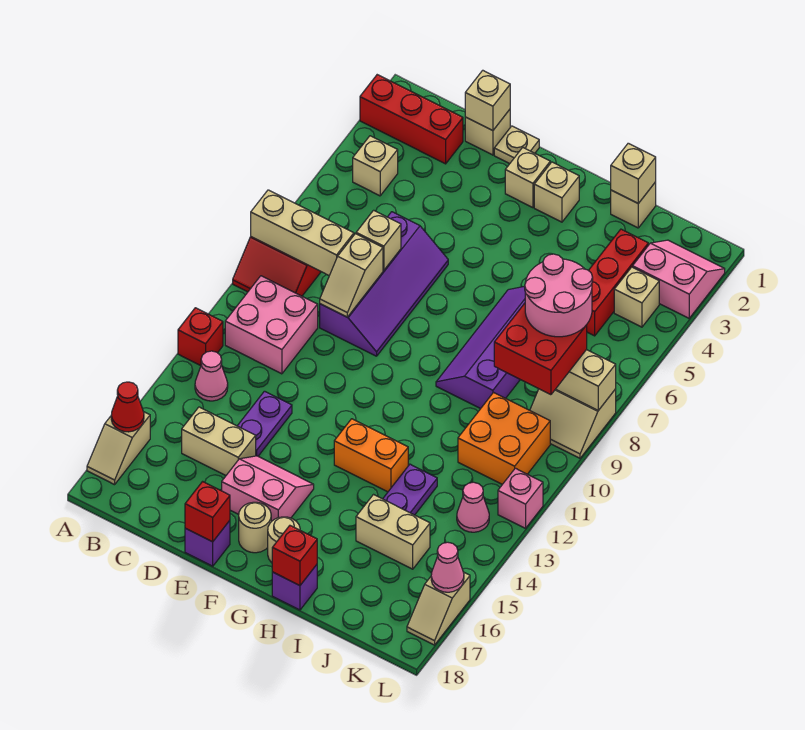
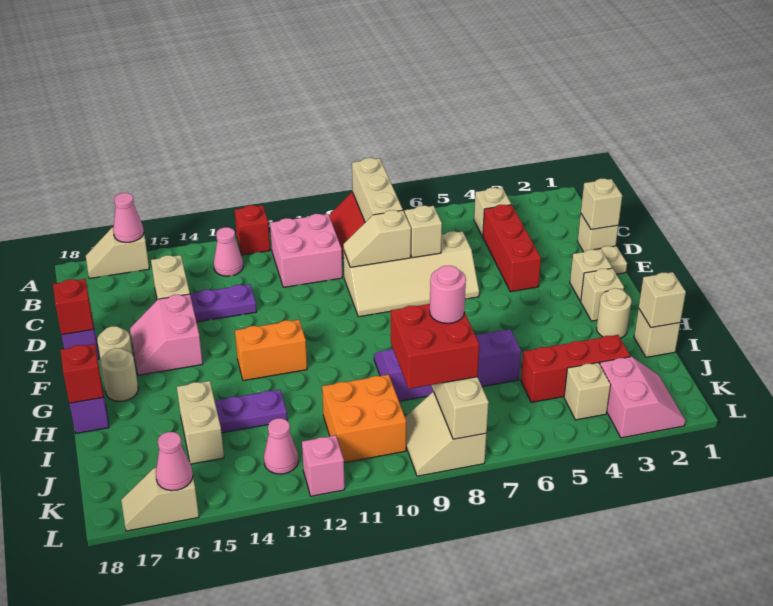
red 1x3 brick [360,75,463,164] -> red 1x3 brick moved to [483,205,541,292]
red 1x1 cone [111,382,144,432] -> pink 1x1 cone [113,193,144,242]
purple 2x4 slope [320,212,448,356] -> tan 2x4 slope [344,231,479,317]
pink 2x2 slope [222,456,314,522] -> pink 2x2 slope turned to [130,294,203,375]
orange 1x2 brick [334,419,408,492] -> orange 1x2 brick turned to [235,320,307,381]
none -> tan 1x1 round brick [596,288,632,338]
pink 2x2 round brick [525,254,593,337] -> pink 1x1 round brick [430,266,466,323]

